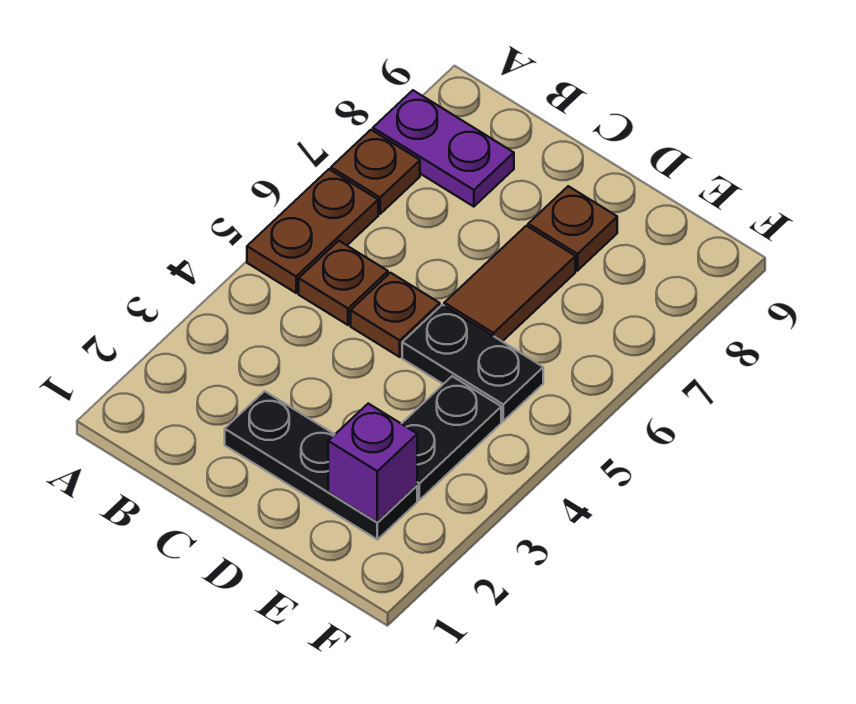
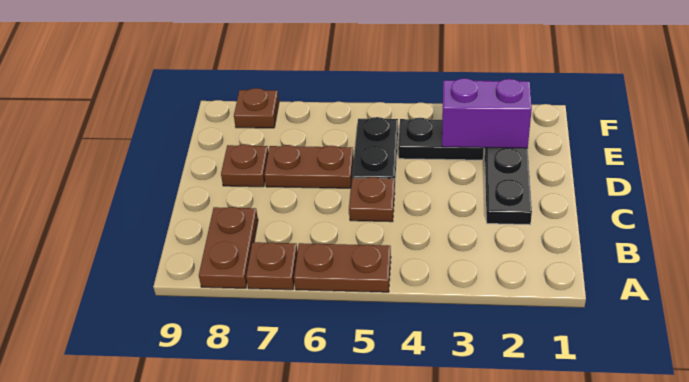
purple 1x2 plate [373,90,514,207] -> brown 1x2 plate [199,207,258,288]
brown 1x1 plate [299,241,388,325] -> brown 1x1 plate moved to [234,88,279,128]
brown 1x2 tile [444,226,575,341] -> brown 1x2 plate [264,145,354,188]
purple 1x1 brick [328,404,417,522] -> purple 1x2 brick [442,78,532,148]

